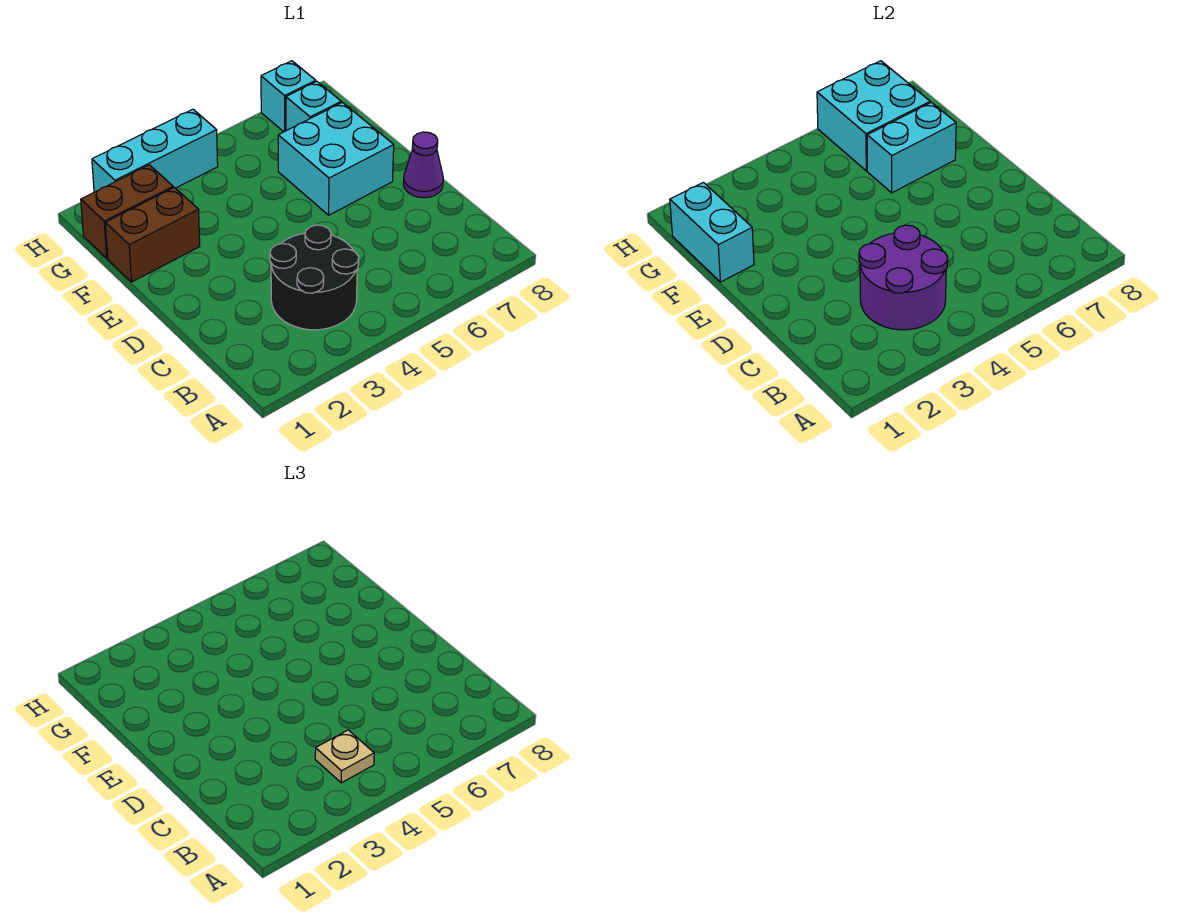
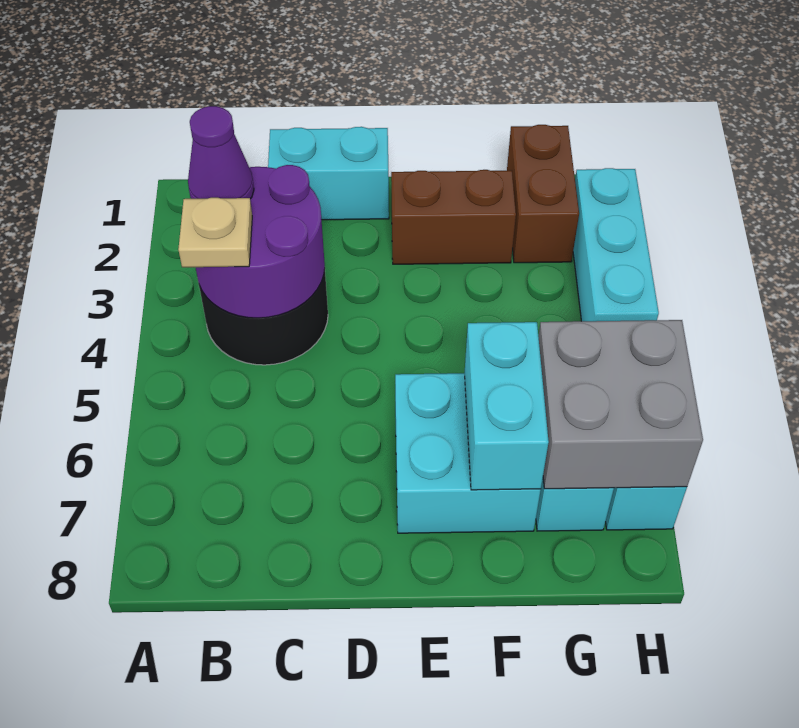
purple 1x1 cone [403,132,443,198] -> purple 1x1 cone moved to [188,106,254,199]
brown 1x2 brick [105,188,200,282] -> brown 1x2 brick turned to [391,170,516,264]
cyan 1x2 brick [670,182,754,282] -> cyan 1x2 brick moved to [268,127,389,220]
cyan 2x2 brick [817,61,930,171] -> grey 2x2 brick [538,320,703,489]

